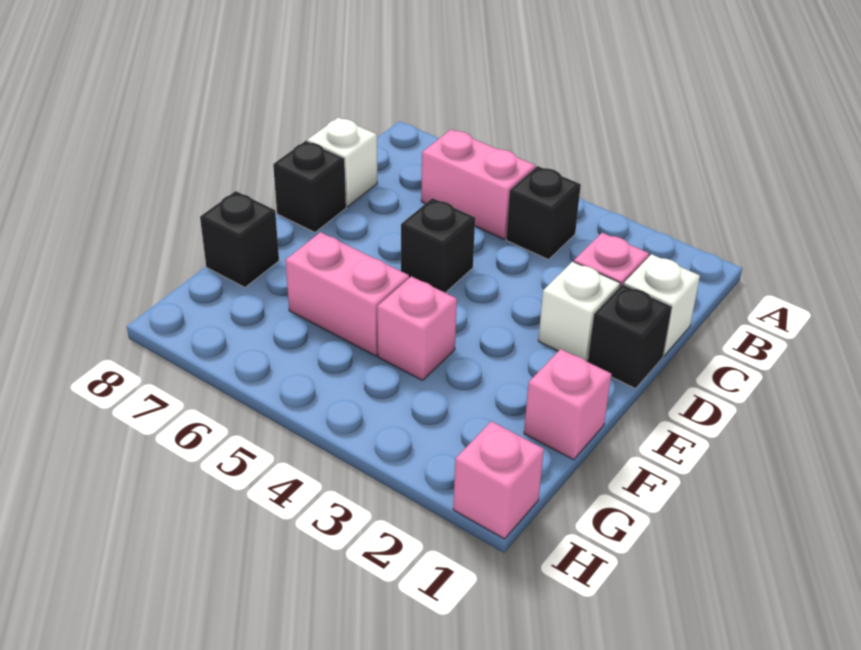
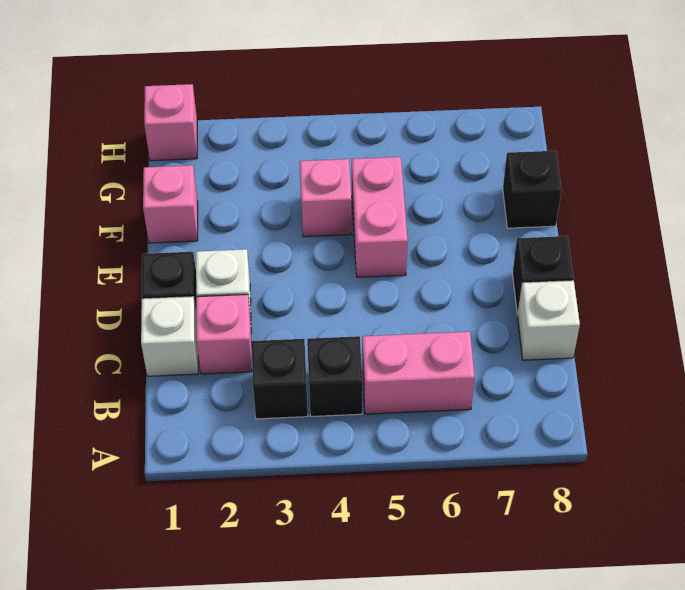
black 1x1 brick [401,198,475,293] -> black 1x1 brick moved to [252,339,308,419]
pink 1x2 brick [285,232,409,356] -> pink 1x2 brick turned to [352,157,408,277]

